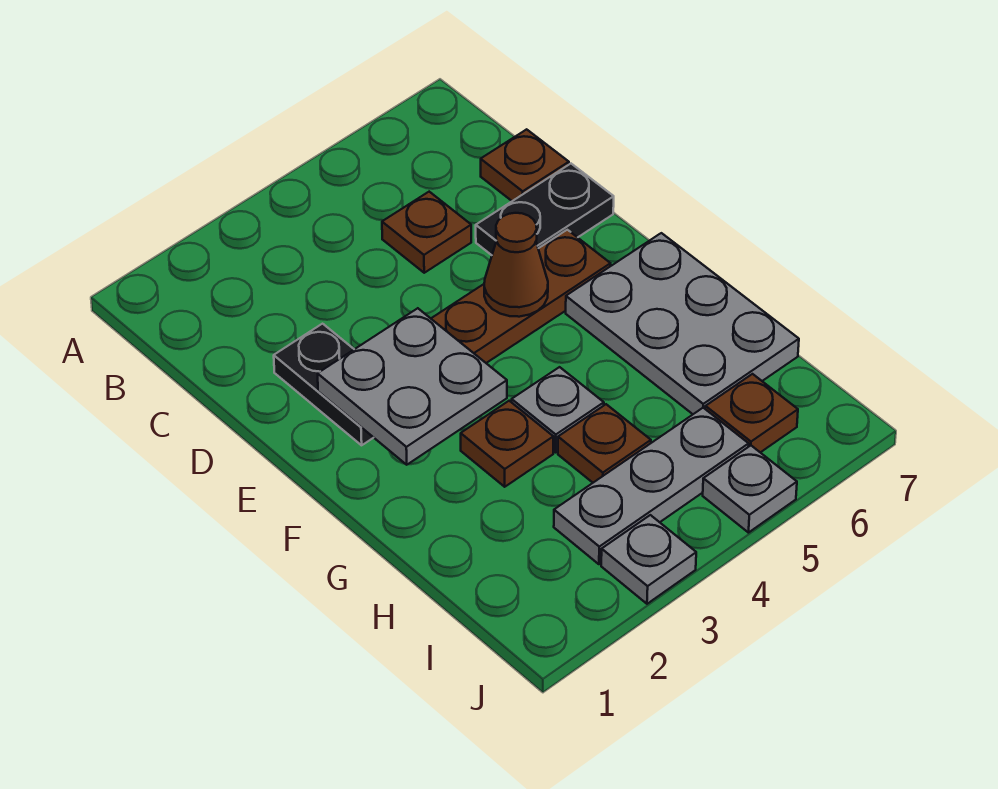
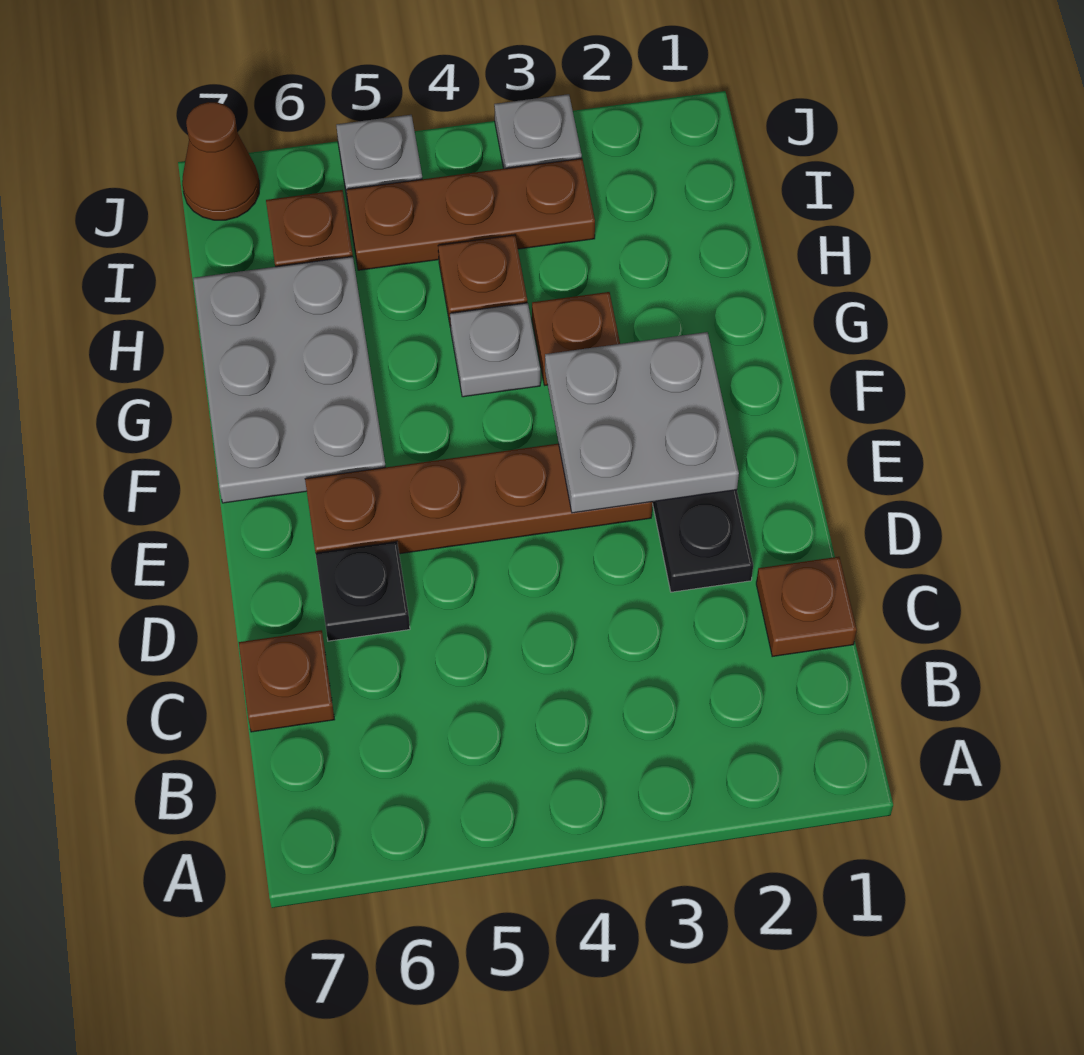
brown 1x1 plate [382,192,471,273] -> brown 1x1 plate moved to [756,557,857,656]
black 1x2 plate [476,164,614,255] -> black 1x1 plate [316,542,410,641]
brown 1x1 cone [484,213,548,317] -> brown 1x1 cone moved to [182,102,260,220]
grey 1x3 plate [554,408,749,564] -> brown 1x3 plate [346,158,595,270]

